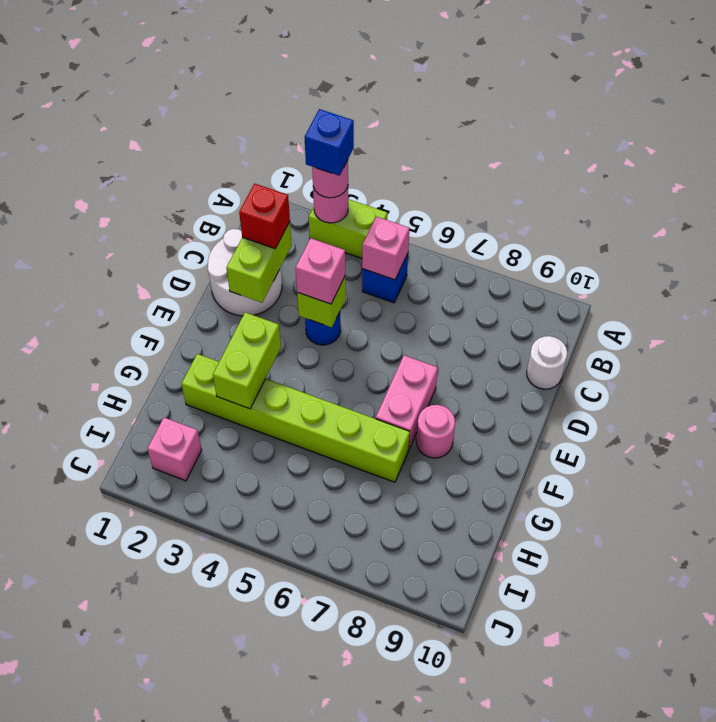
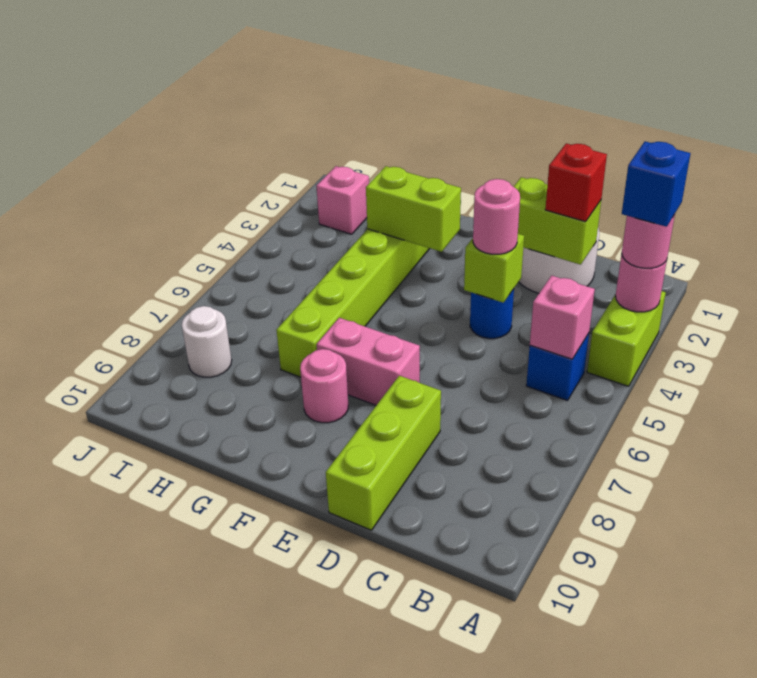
white 1x1 round brick [527,336,567,389] -> white 1x1 round brick moved to [182,306,232,377]
pink 1x1 brick [296,238,345,304] -> pink 1x1 round brick [473,179,520,254]
none -> lime 1x3 brick [326,376,441,530]

